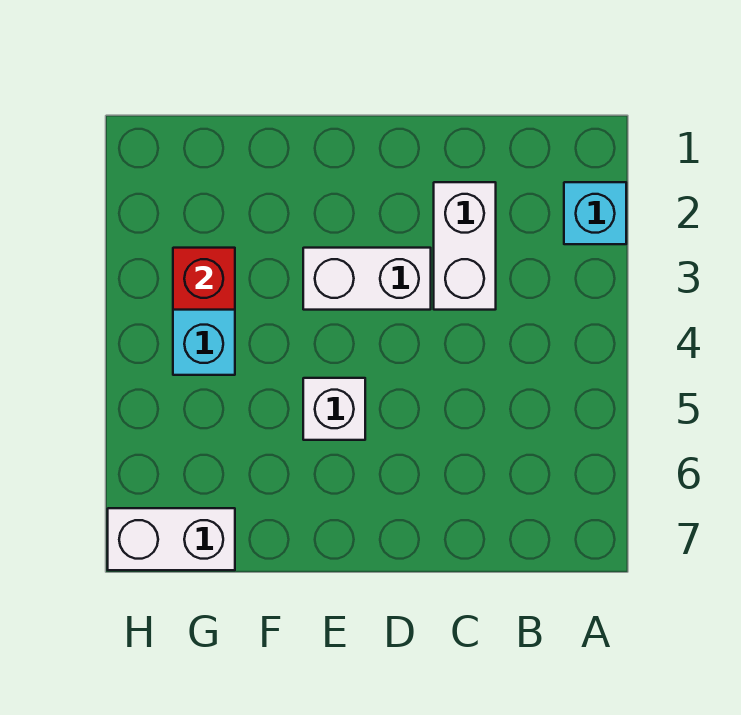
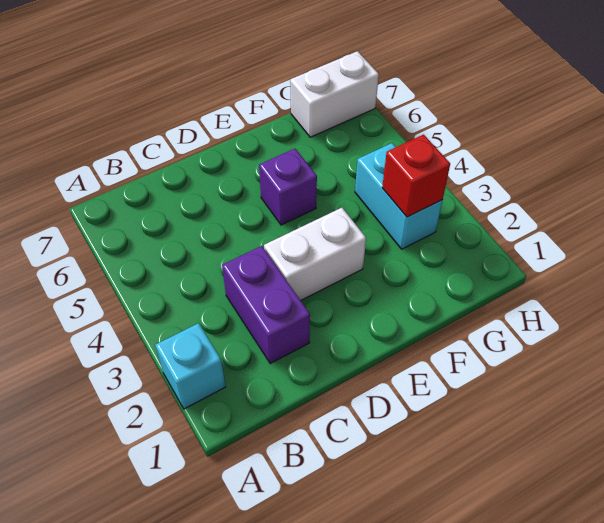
white 1x2 brick [434,182,496,310] -> purple 1x2 brick [222,246,310,363]
white 1x1 brick [303,378,365,440] -> purple 1x1 brick [259,149,317,225]

